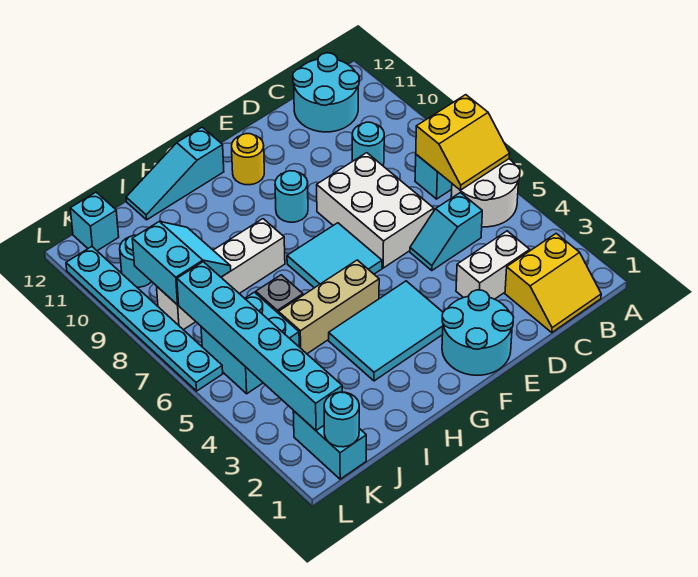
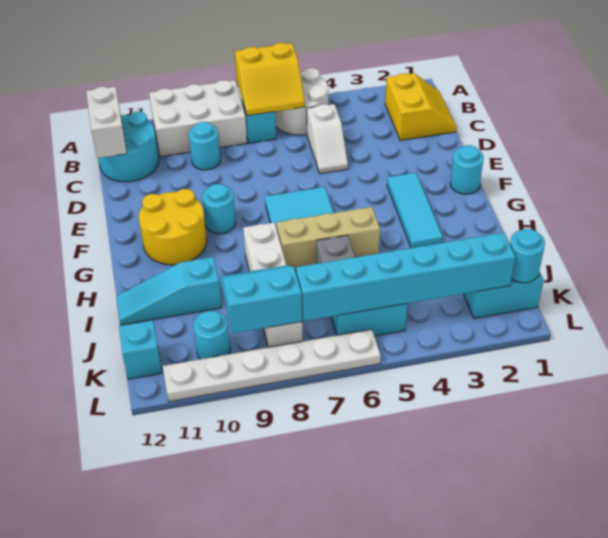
yellow 2x2 slope [416,95,510,190] -> yellow 2x2 slope turned to [235,43,305,116]
white 1x2 brick [456,231,530,299] -> white 1x2 brick moved to [86,87,127,158]
cyan 1x2 slope [410,193,482,270] -> white 1x2 slope [307,104,348,174]
white 2x3 brick [317,153,434,268] -> white 2x3 brick moved to [149,80,247,157]
cyan 2x2 round brick [442,290,514,375] -> cyan 1x1 round brick [450,145,484,194]
cyan 2x3 tile [329,281,443,381] -> cyan 1x3 tile [387,173,443,248]
yellow 1x1 round brick [232,134,264,185] -> yellow 2x2 round brick [139,189,207,265]
tan 1x3 brick [279,260,379,354] -> tan 1x3 brick turned to [276,207,380,270]
cyan 1x3 slope [126,127,224,220] -> cyan 1x3 slope turned to [117,257,222,325]
cyan 1x6 plate [66,247,223,391] -> white 1x6 plate [163,329,381,402]

